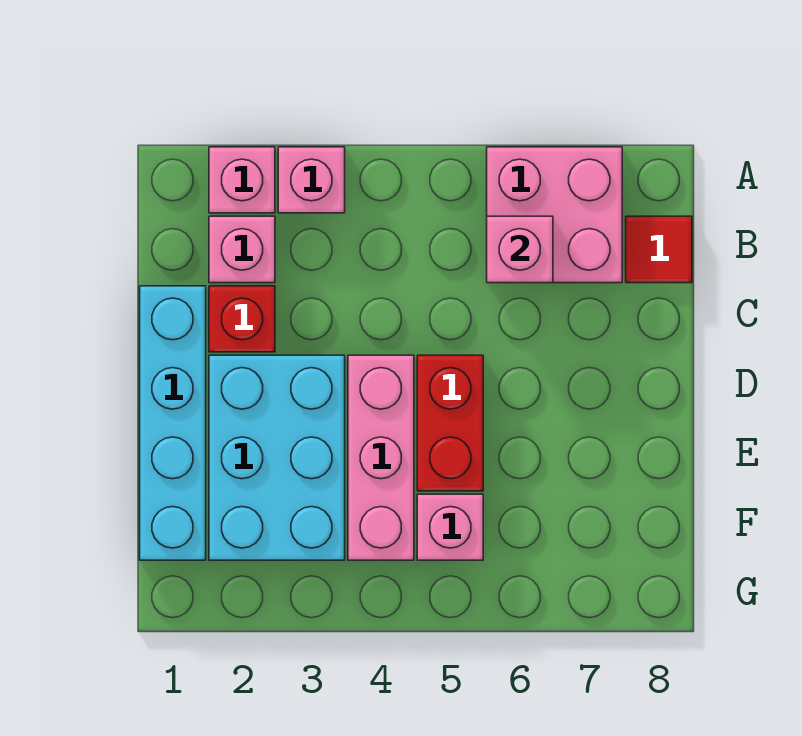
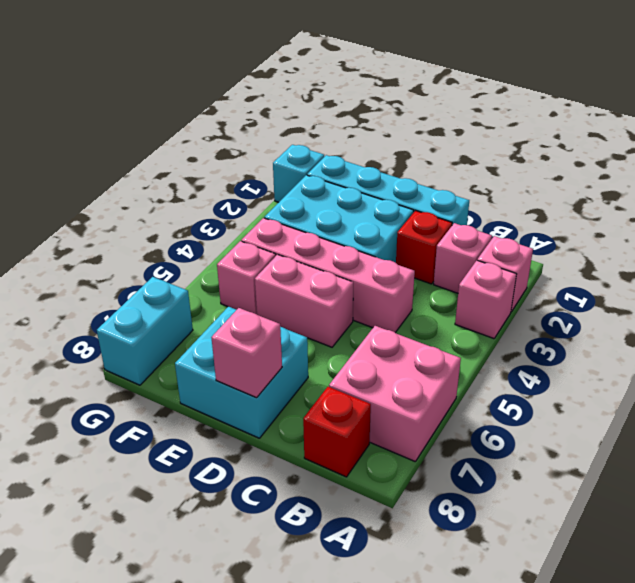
pink 1x1 brick [487,216,553,283] -> pink 1x1 brick moved to [211,308,282,398]
red 1x1 tile [626,216,692,283] -> red 1x1 brick [303,387,371,477]
pink 1x3 brick [348,355,414,560] -> pink 1x4 brick [241,218,415,333]
red 1x2 brick [417,355,483,491] -> pink 1x2 brick [255,255,353,347]
none -> cyan 2x2 brick [175,307,308,438]
none -> cyan 1x1 brick [273,145,324,202]
none -> cyan 1x2 brick [97,277,193,385]

